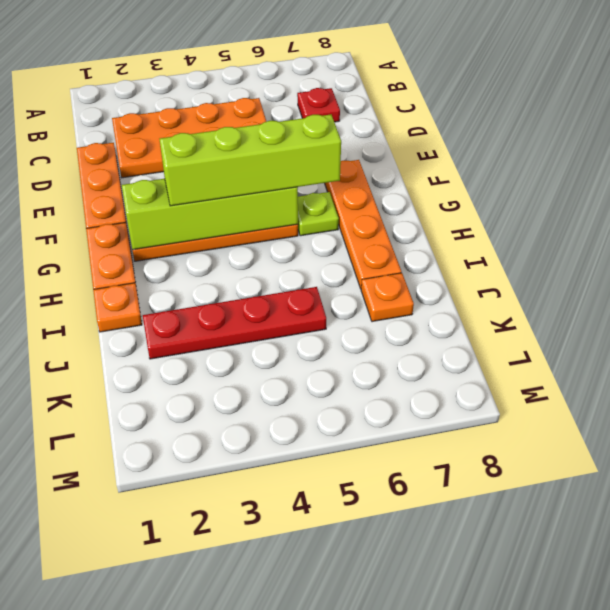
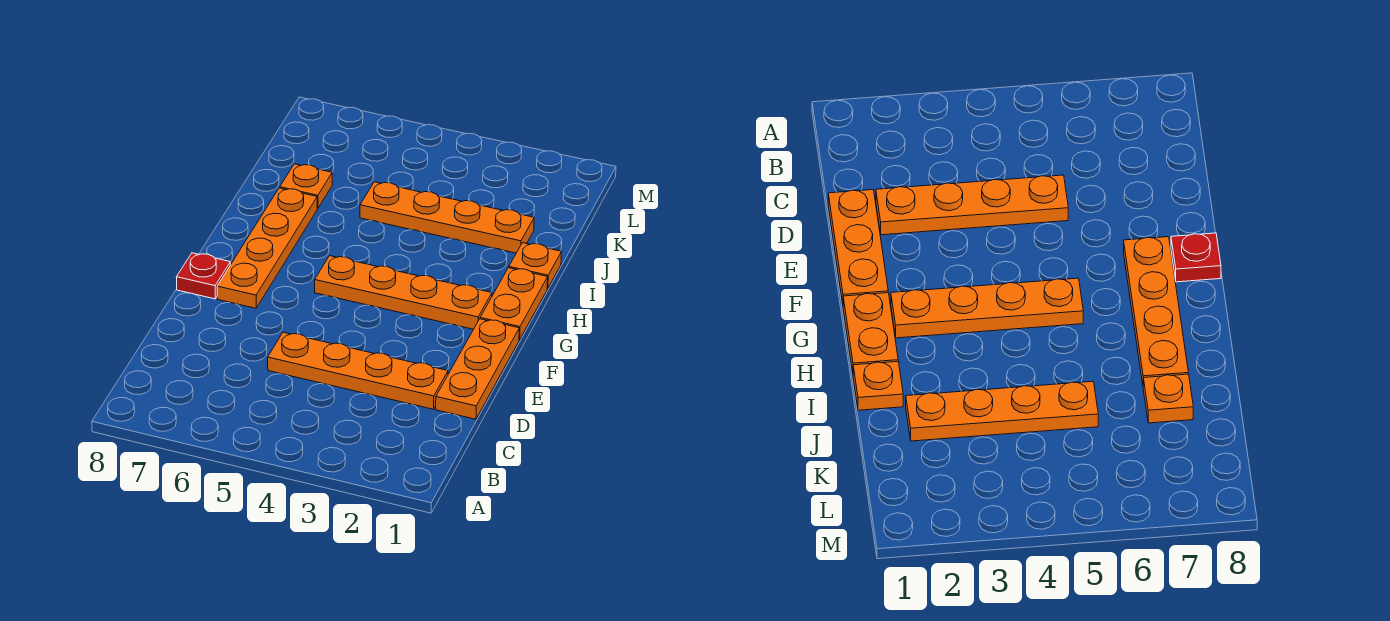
orange 2x4 plate [112,98,267,178] -> orange 1x4 plate [268,332,448,409]
red 1x1 plate [297,88,340,122] -> red 1x1 plate moved to [176,253,230,299]
lime 1x4 brick [122,179,298,250] -> none
lime 1x4 brick [160,115,341,206] -> none
lime 1x1 plate [298,192,339,236] -> none
red 1x4 plate [143,287,326,359] -> orange 1x4 plate [360,182,534,253]

